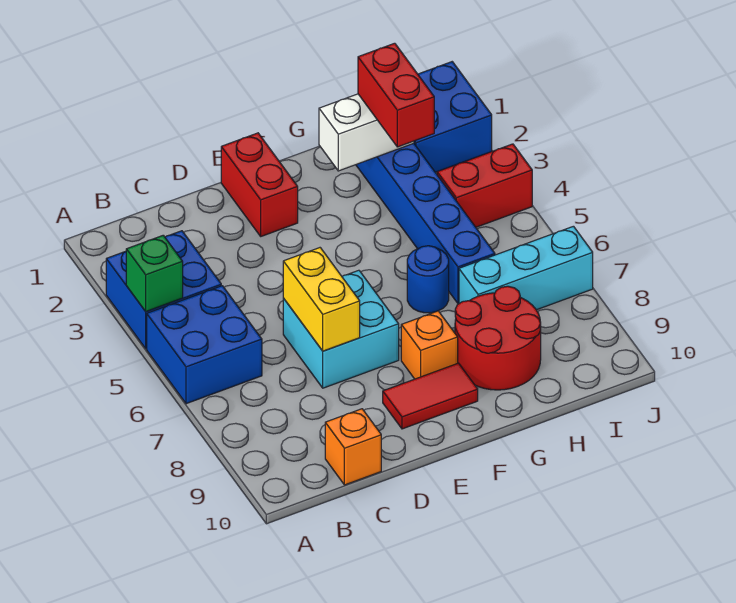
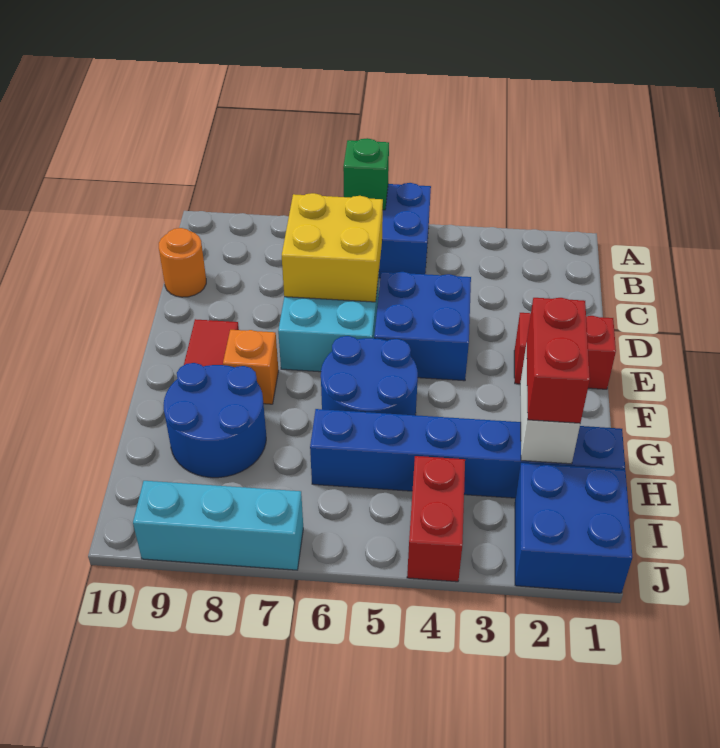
blue 2x2 brick [106,231,221,349] -> blue 2x2 brick moved to [374,272,471,381]
green 1x1 brick [126,235,183,312] -> green 1x1 brick moved to [343,138,389,210]
orange 1x1 brick [325,409,381,485] -> orange 1x1 round brick [159,228,206,297]
yellow 1x2 brick [283,248,360,351] -> yellow 2x2 brick [282,193,383,302]
blue 1x1 round brick [407,246,449,313] -> blue 2x2 round brick [321,336,418,415]
red 2x2 round brick [455,286,541,390] -> blue 2x2 round brick [164,363,266,478]
red 1x2 brick [358,43,434,147] -> red 1x2 brick turned to [527,298,590,423]
cyan 1x3 brick [459,226,593,310] -> cyan 1x3 brick turned to [133,481,303,570]

